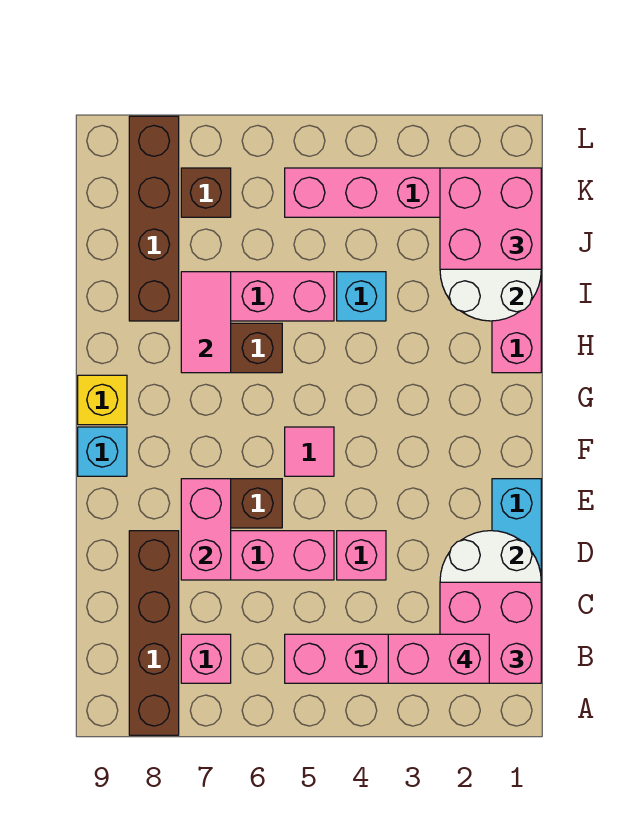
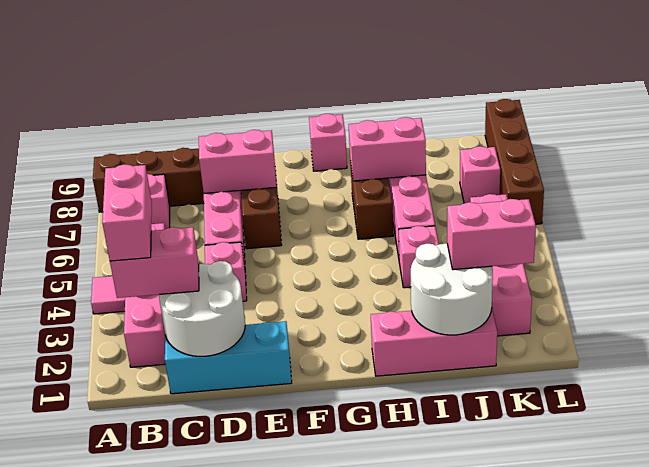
pink 2x2 brick [440,582,541,683] -> pink 1x2 brick [110,227,199,298]
pink 1x1 tile [285,427,334,476] -> pink 1x1 tile moved to [91,276,125,314]
cyan 1x1 brick [78,427,127,476] -> none
yellow 1x1 brick [78,375,127,425] -> pink 1x1 brick [309,114,347,171]
pink 1x2 tile [181,272,231,373] -> pink 1x2 brick [349,117,426,181]
cyan 1x1 brick [337,272,386,321] -> pink 1x1 brick [399,226,439,288]
brown 1x4 brick [129,116,179,321] -> brown 1x4 brick turned to [485,99,544,224]
pink 2x2 brick [440,168,541,269] -> pink 1x2 brick [447,199,536,270]
brown 1x1 brick [181,168,231,217] -> pink 1x1 brick [460,146,500,203]

